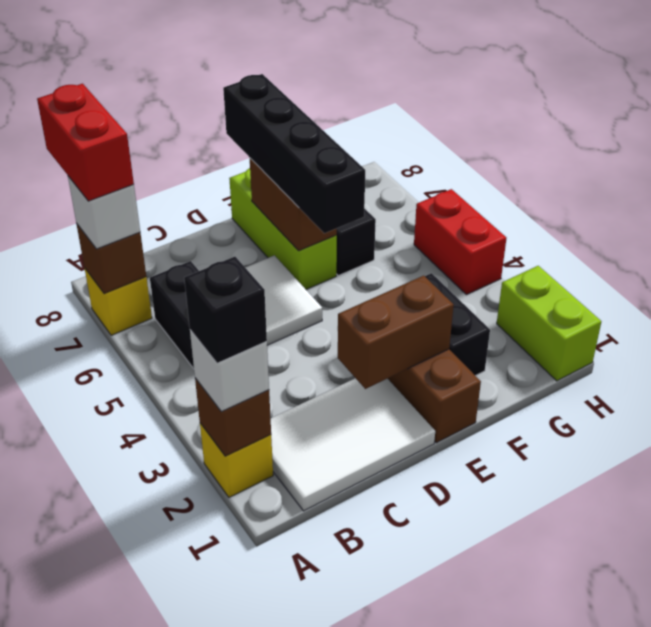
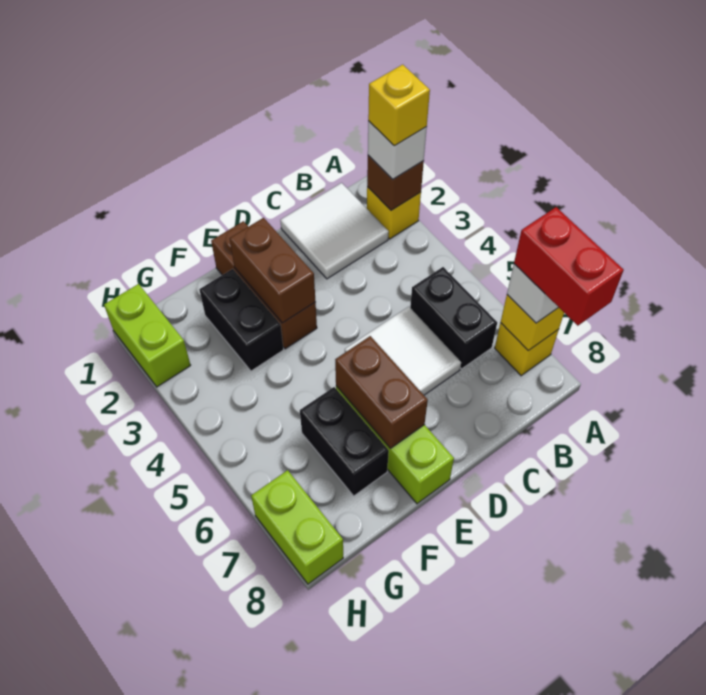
black 1x1 brick [184,257,267,363] -> yellow 1x1 brick [368,65,430,146]
brown 1x1 brick [76,223,146,294] -> yellow 1x1 brick [501,295,564,351]
white 2x3 tile [271,378,435,511] -> white 2x2 tile [280,183,389,279]
brown 1x2 brick [338,276,454,389] -> brown 1x2 brick turned to [230,218,316,323]
black 1x4 brick [223,74,365,233] -> none
red 1x2 brick [414,189,506,295] -> none
none -> lime 1x2 brick [251,470,343,584]

